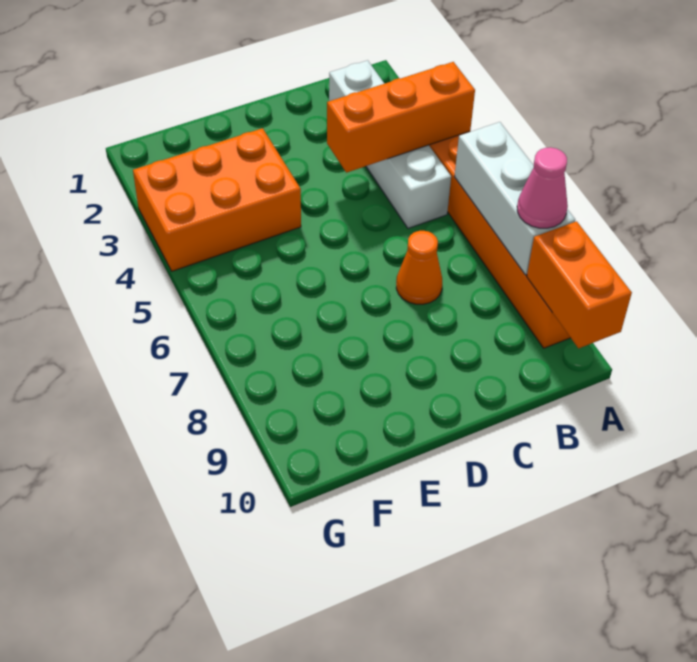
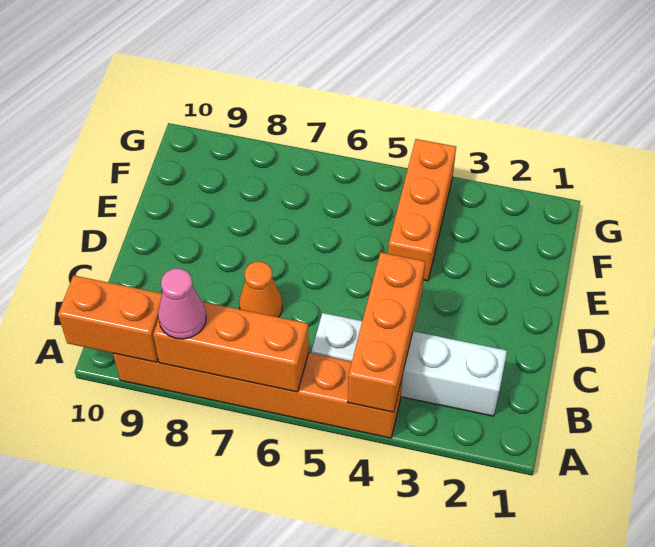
white 1x3 brick [454,122,575,275] -> orange 1x3 brick [153,302,309,392]
orange 2x3 brick [133,128,301,271] -> orange 1x3 brick [388,139,456,281]

